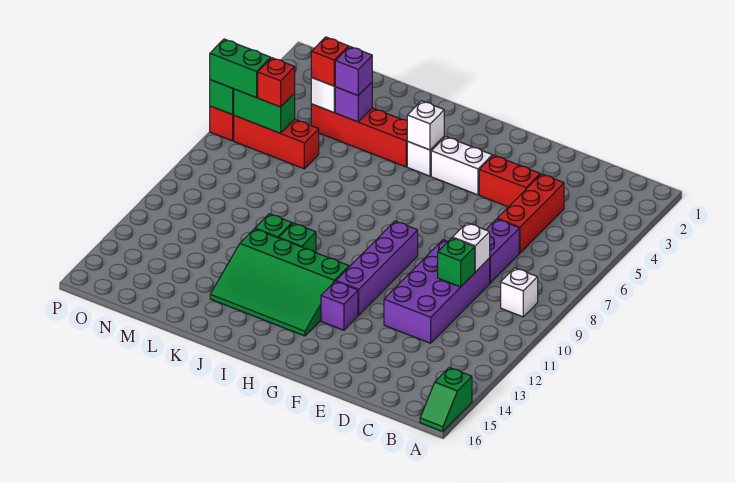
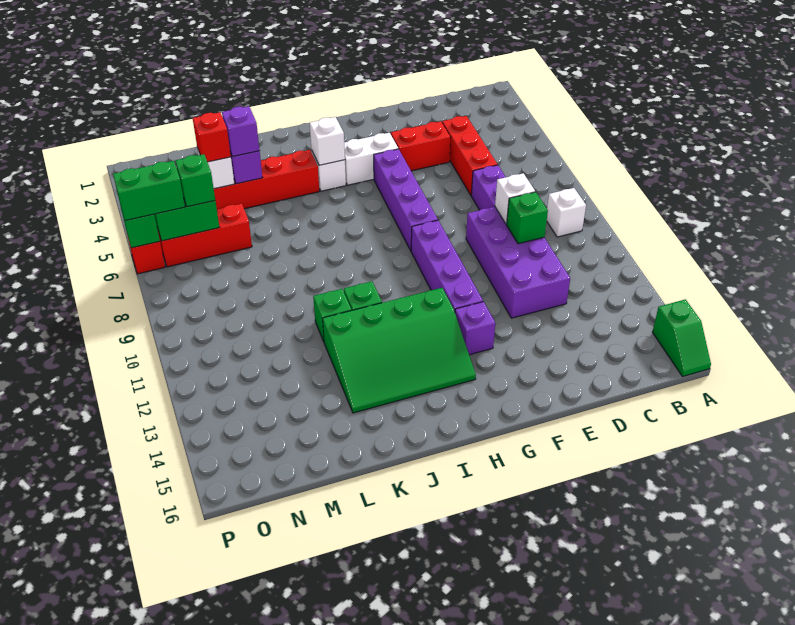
none -> purple 1x4 brick [374,149,438,251]
red 1x1 brick [258,58,295,107] -> green 1x1 brick [175,154,215,207]

